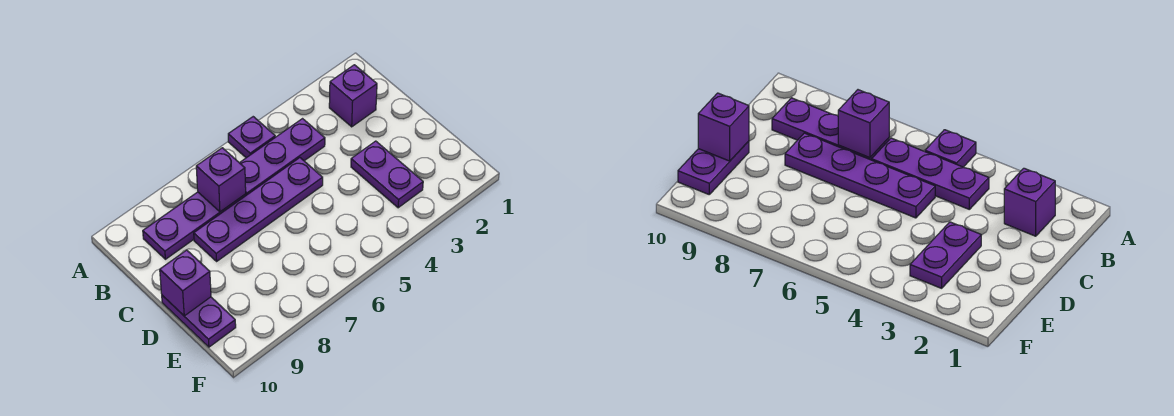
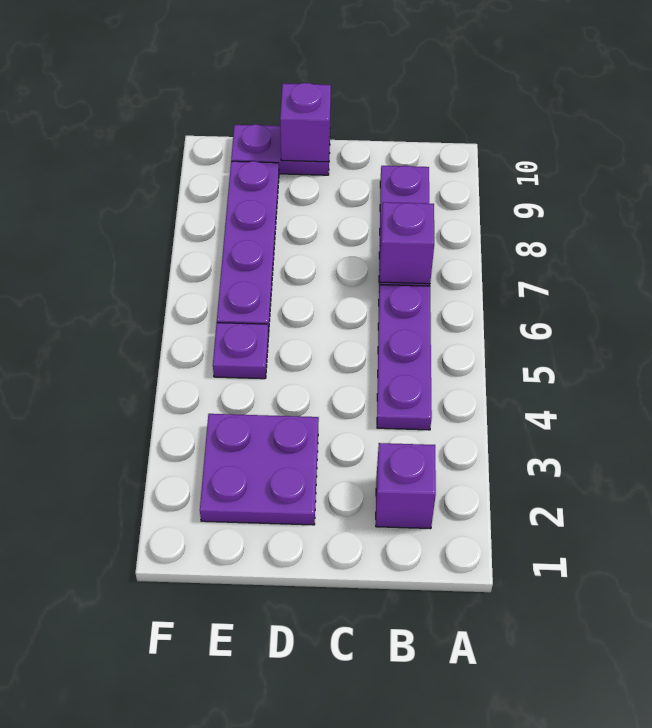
purple 1x1 plate [228,117,275,158] -> purple 1x1 plate moved to [213,323,269,379]
purple 1x4 plate [194,158,323,261] -> purple 1x4 plate moved to [217,161,279,334]
purple 1x2 plate [351,141,423,208] -> purple 2x2 plate [200,414,319,525]

